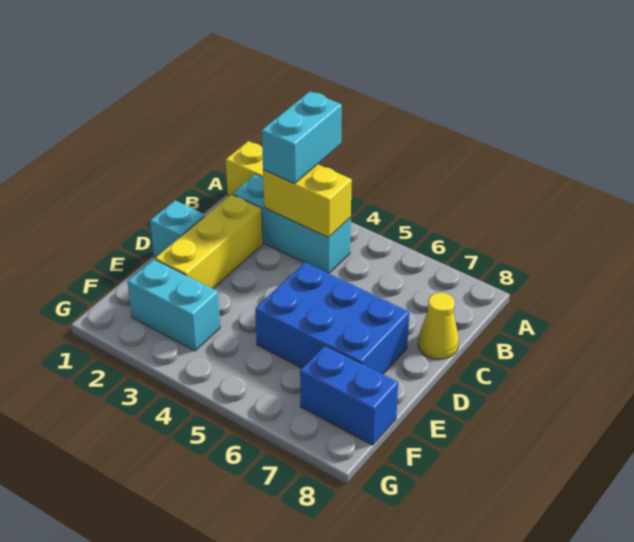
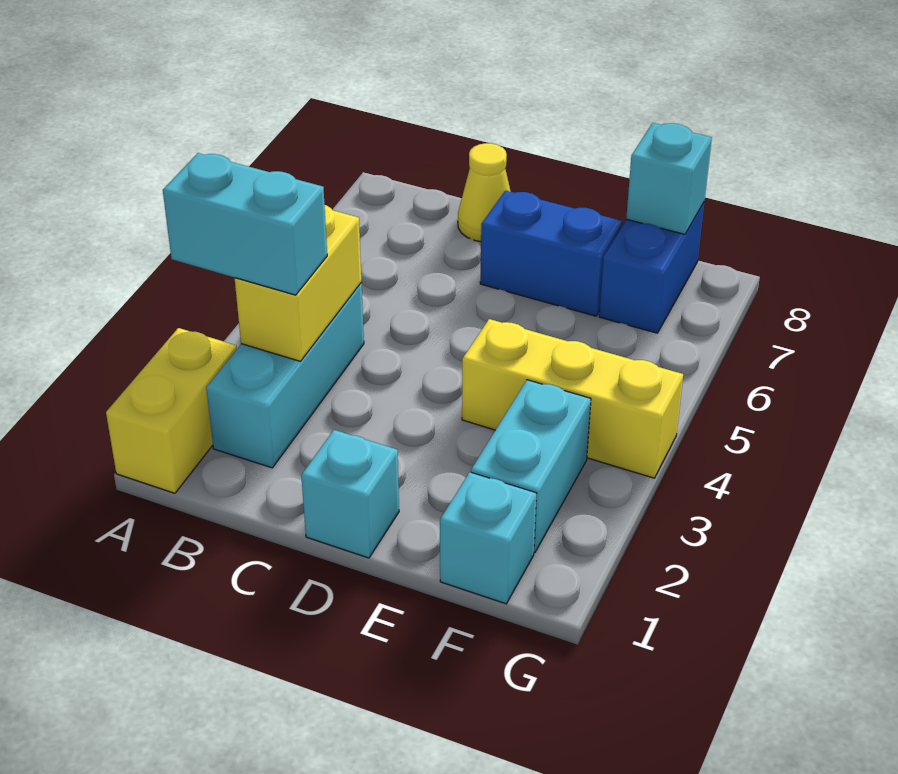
yellow 1x3 brick [155,194,263,289] -> yellow 1x3 brick moved to [462,319,683,478]
blue 2x3 brick [255,262,409,374] -> blue 1x2 brick [480,191,622,316]
none -> cyan 1x1 brick [440,472,536,604]
none -> cyan 1x1 brick [626,123,712,234]

